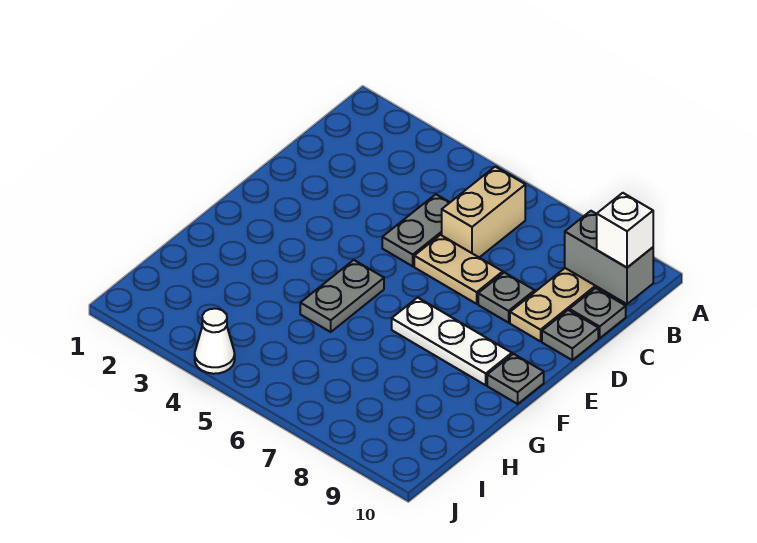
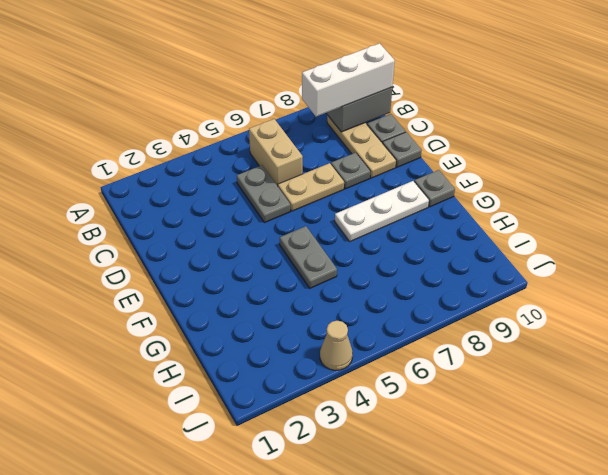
white 1x1 brick [597,193,653,267] -> white 1x3 brick [302,43,395,117]
white 1x1 cone [195,309,235,374] -> tan 1x1 cone [320,321,353,370]

